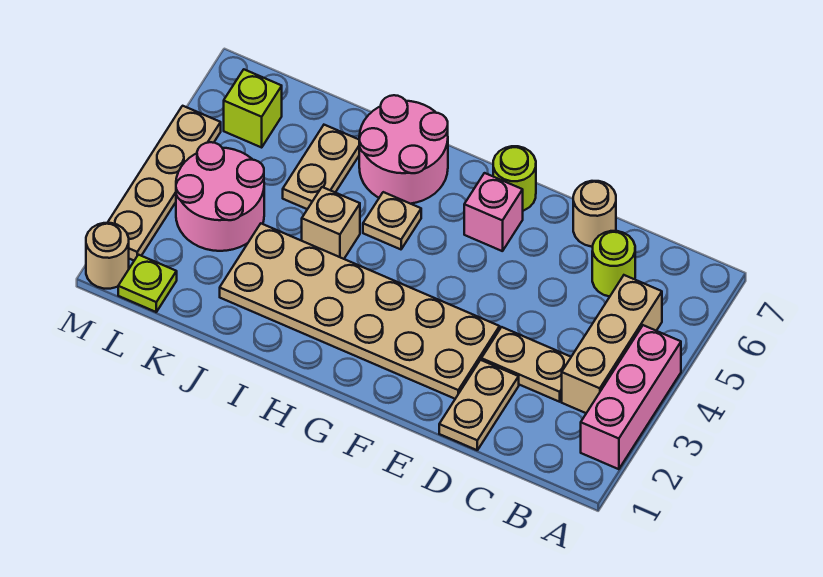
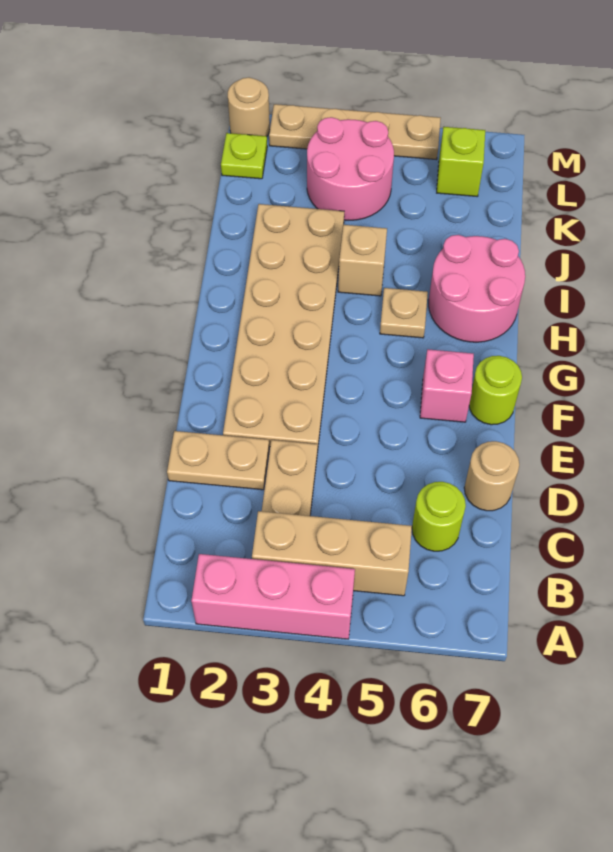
tan 1x2 plate [283,125,359,209] -> none

